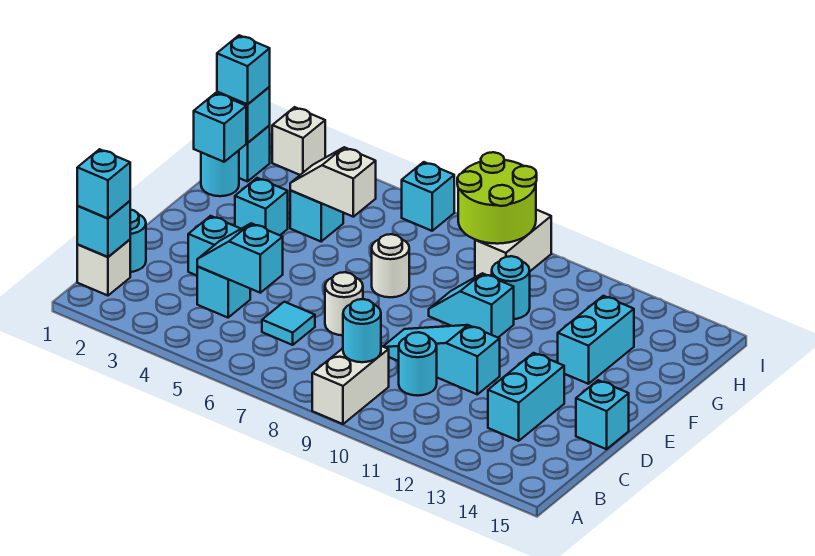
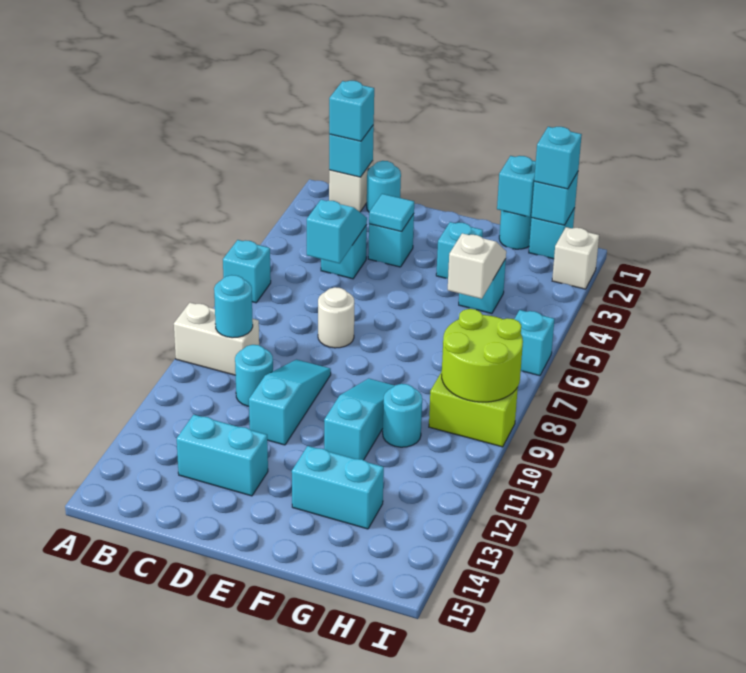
cyan 1x1 tile [262,302,315,345] -> cyan 1x1 tile moved to [369,194,414,232]
cyan 1x1 brick [576,380,629,449] -> cyan 1x1 brick moved to [223,240,271,303]
white 1x1 round brick [372,234,409,297] -> none
cyan 1x2 slope [429,273,514,337] -> cyan 1x3 slope [324,378,395,460]
white 1x2 brick [475,210,551,277] -> lime 1x2 brick [429,372,518,447]

